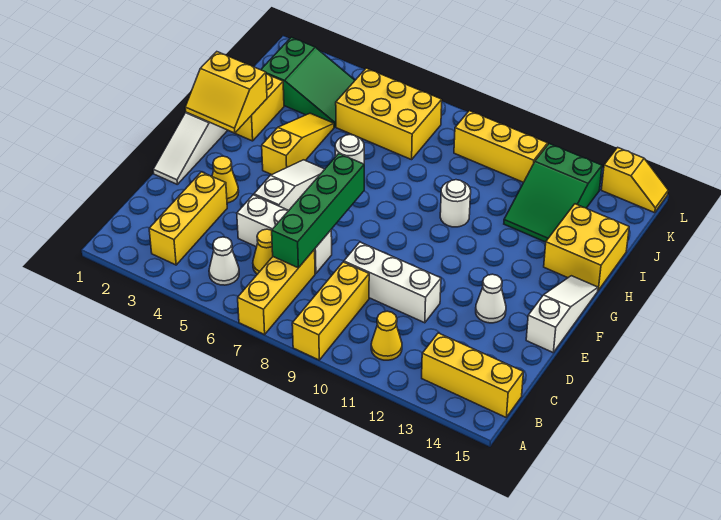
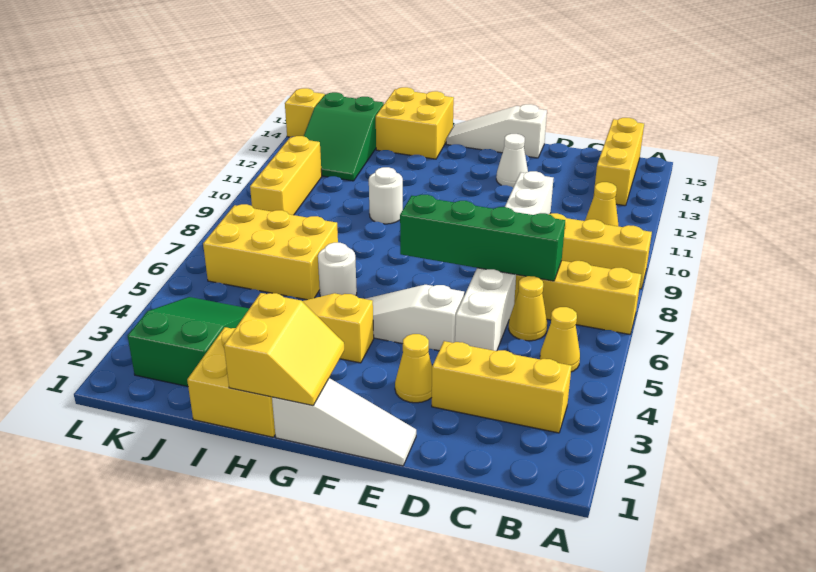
white 1x1 cone [209,237,239,285] -> yellow 1x1 cone [540,307,580,372]
green 2x3 slope [504,144,602,242] -> green 2x3 slope turned to [304,92,384,181]
yellow 2x3 brick [336,68,442,160] -> yellow 2x3 brick turned to [203,204,338,300]

